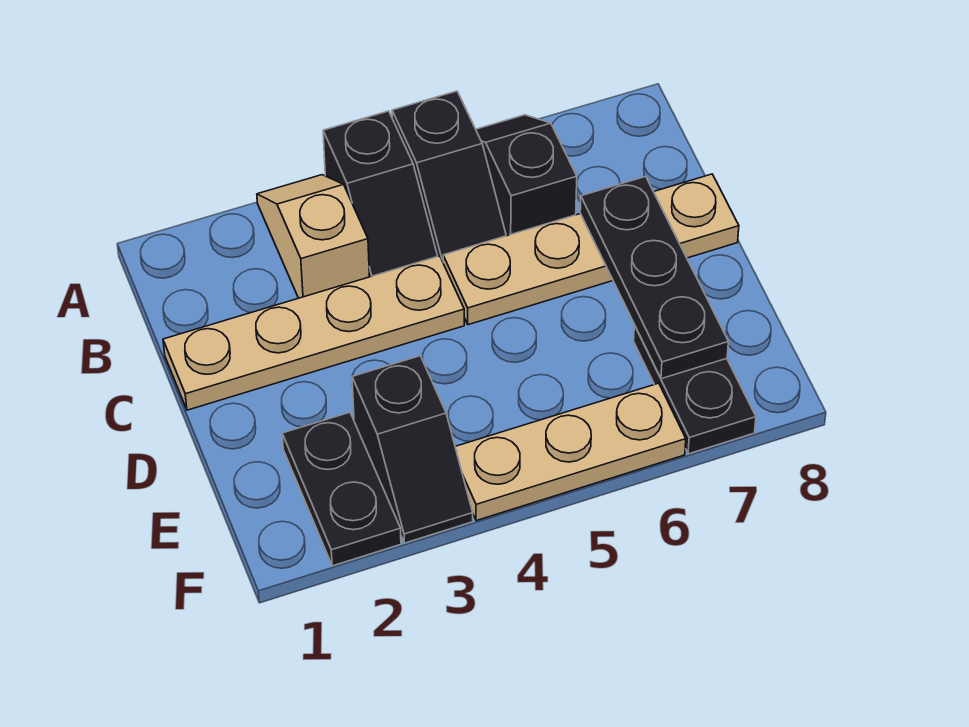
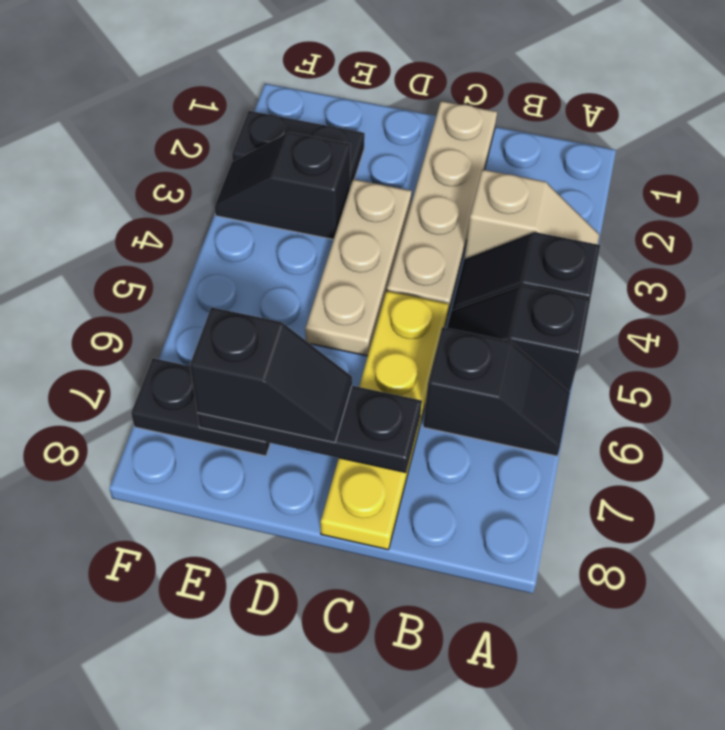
tan 1x4 plate [443,174,739,325] -> yellow 1x4 plate [321,291,449,550]
none -> black 1x2 slope [190,307,352,442]
tan 1x3 plate [455,383,686,521] -> tan 1x3 plate moved to [305,179,412,356]

